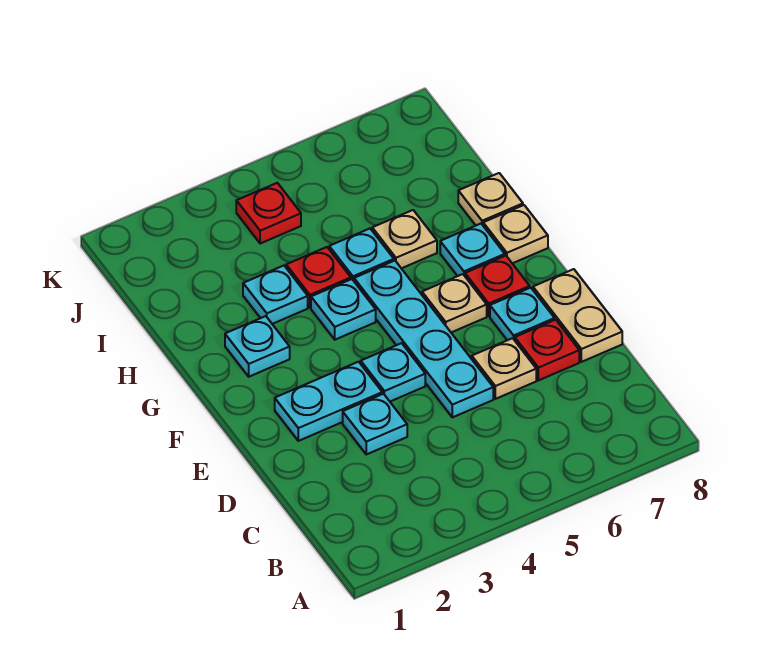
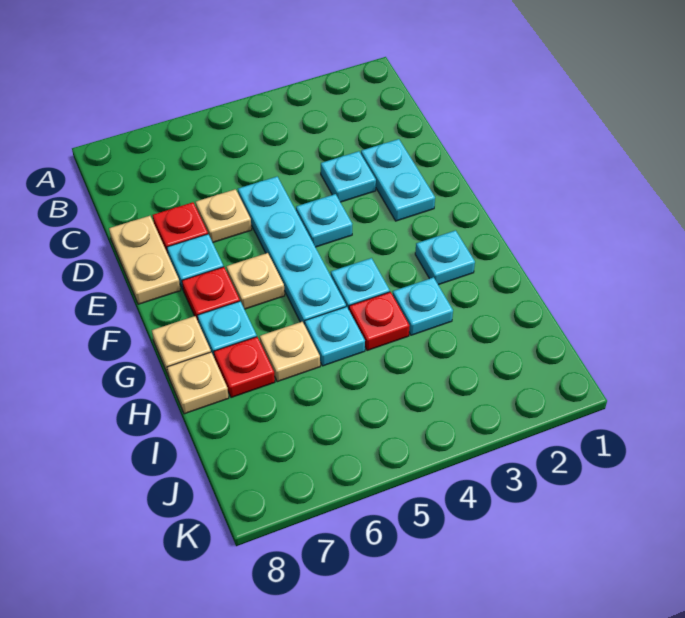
cyan 1x2 plate [275,362,382,441] -> cyan 1x2 plate turned to [361,139,435,221]
red 1x1 plate [236,183,301,244] -> red 1x1 plate moved to [214,337,275,398]

